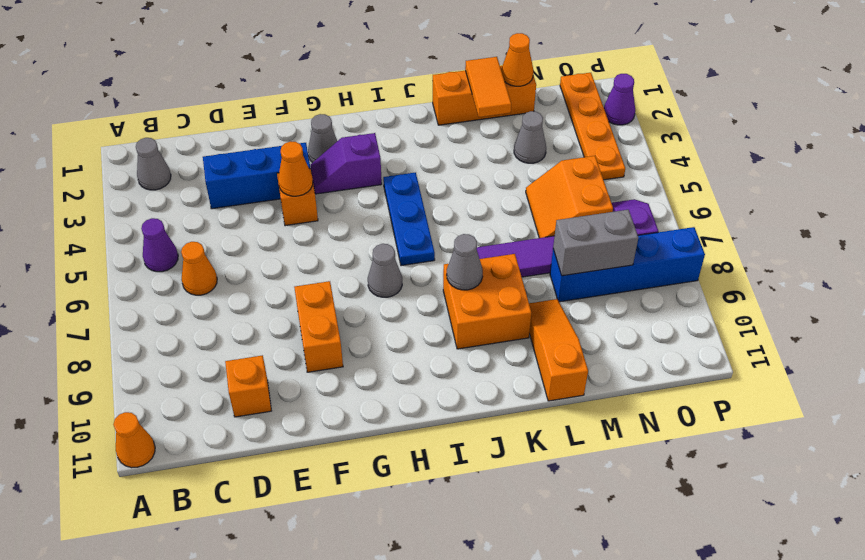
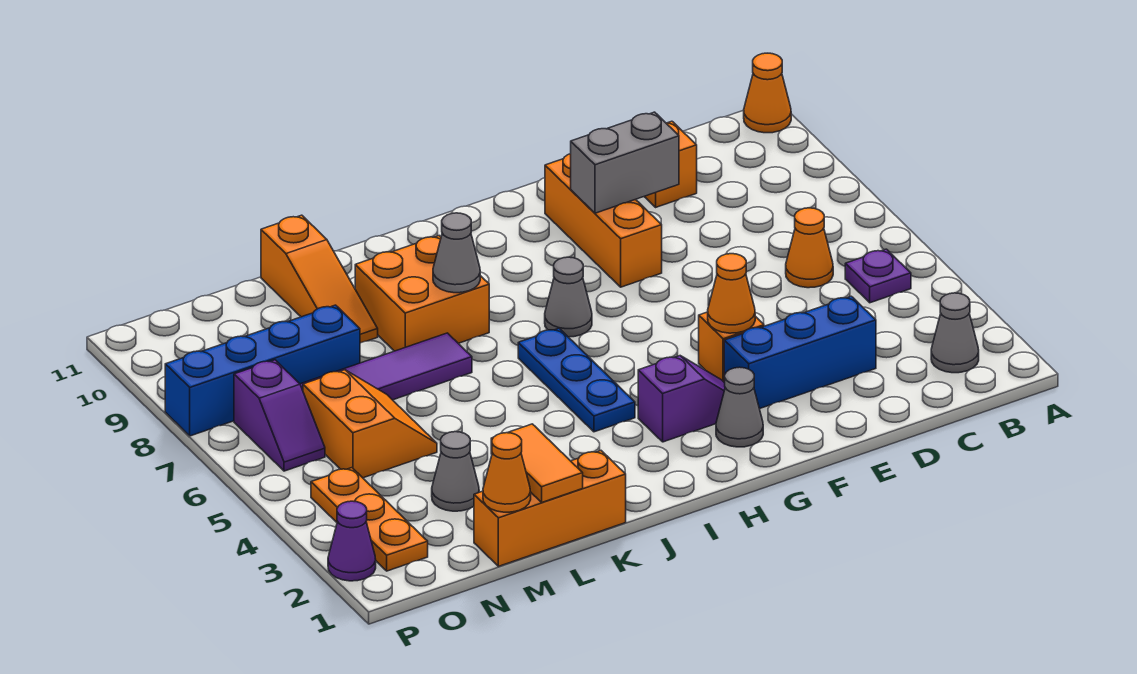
purple 1x1 cone [141,218,178,272] -> purple 1x1 plate [845,249,911,303]
orange 1x2 brick [294,281,343,372] -> orange 1x3 brick [545,154,662,287]
grey 1x2 brick [553,210,638,276] -> grey 1x2 brick moved to [571,112,679,213]
orange 1x4 plate [560,73,625,180] -> orange 1x3 plate [311,468,428,571]

